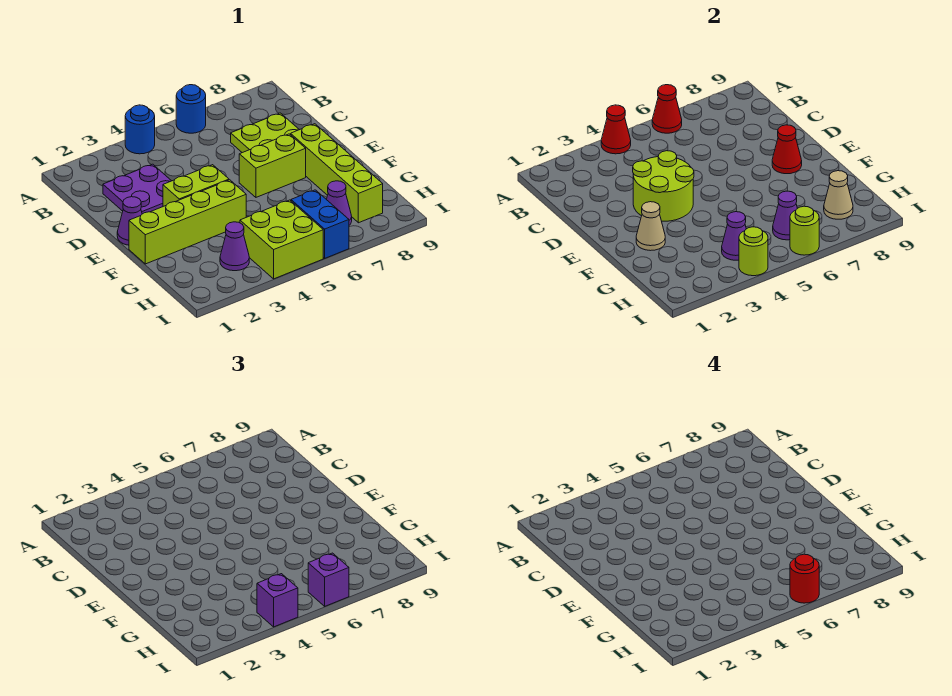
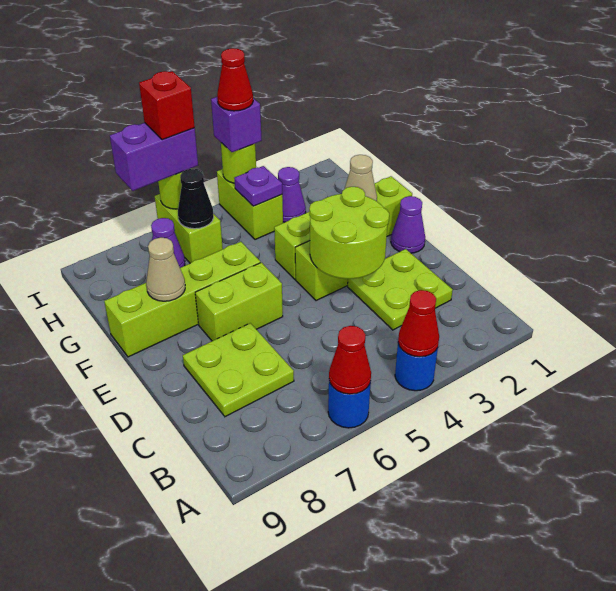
purple 2x2 plate [103,164,171,214] -> lime 2x2 plate [348,249,453,330]
lime 1x4 brick [291,124,383,223] -> lime 1x4 brick turned to [104,242,260,357]
red 1x1 cone [772,125,802,174] -> red 1x1 cone moved to [217,48,253,111]
lime 2x2 brick [240,200,323,279] -> lime 1x2 brick [217,169,283,240]
purple 1x1 cone [722,212,746,260] -> purple 1x1 plate [234,166,282,206]
blue 1x2 brick [291,190,349,258] -> lime 1x2 brick [155,194,223,263]
purple 1x1 cone [773,191,797,240] -> black 1x1 cone [178,169,214,229]
tan 1x1 cone [824,171,853,219] -> tan 1x1 cone moved to [146,238,185,301]
purple 1x1 brick [308,553,349,606] -> purple 1x2 brick [110,123,198,191]
red 1x1 round brick [790,554,819,603] -> red 1x1 brick [139,71,195,140]

